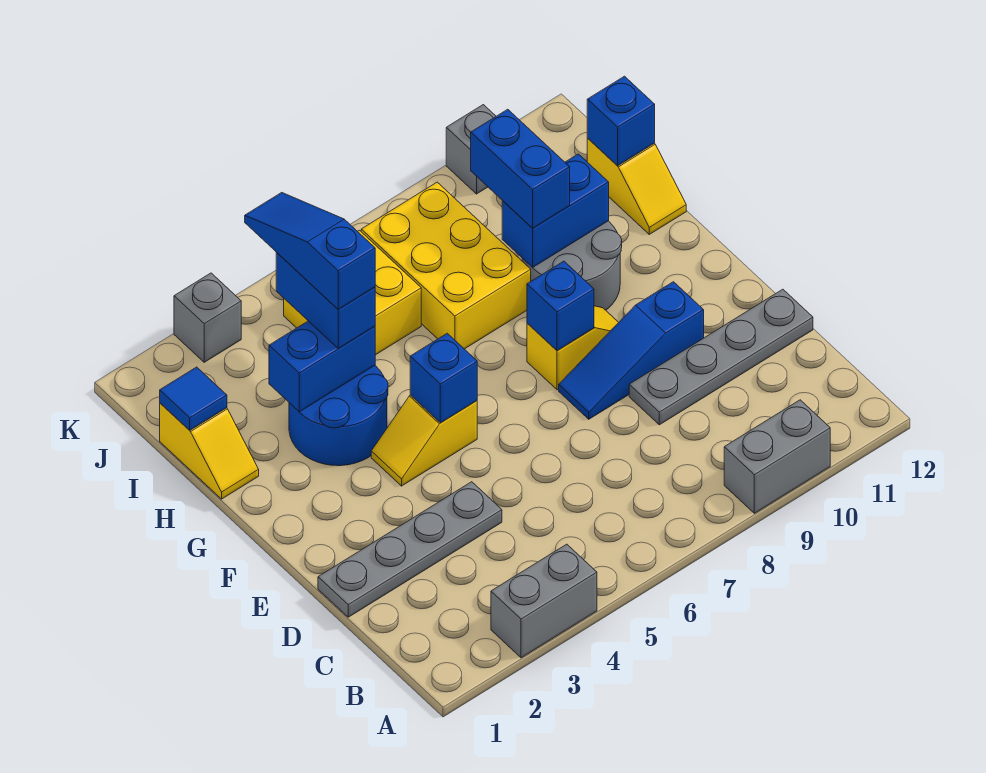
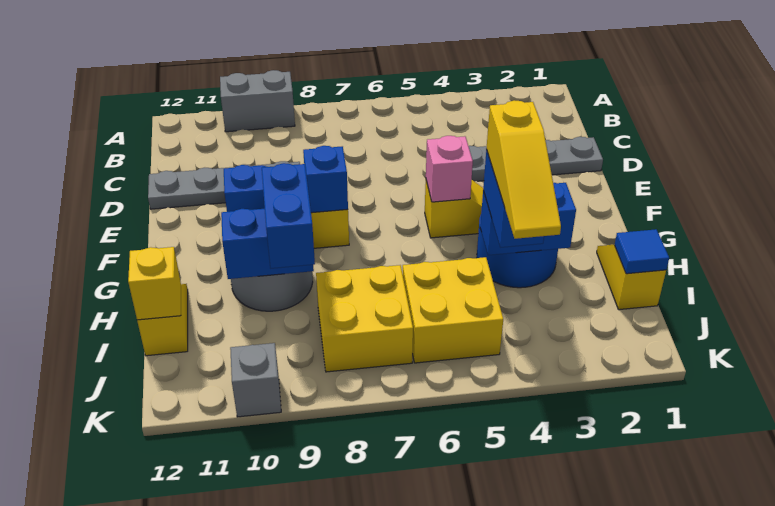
grey 1x2 brick [491,544,597,658] -> none
blue 1x1 brick [410,333,477,423] -> pink 1x1 brick [426,136,473,202]
blue 1x3 slope [245,193,375,309] -> yellow 1x3 slope [486,100,561,239]
yellow 2x3 brick [361,182,531,349] -> yellow 2x2 brick [316,265,413,372]
blue 1x1 brick [587,76,655,166] -> yellow 1x1 brick [128,247,181,320]
grey 1x1 brick [174,273,241,362] -> none

